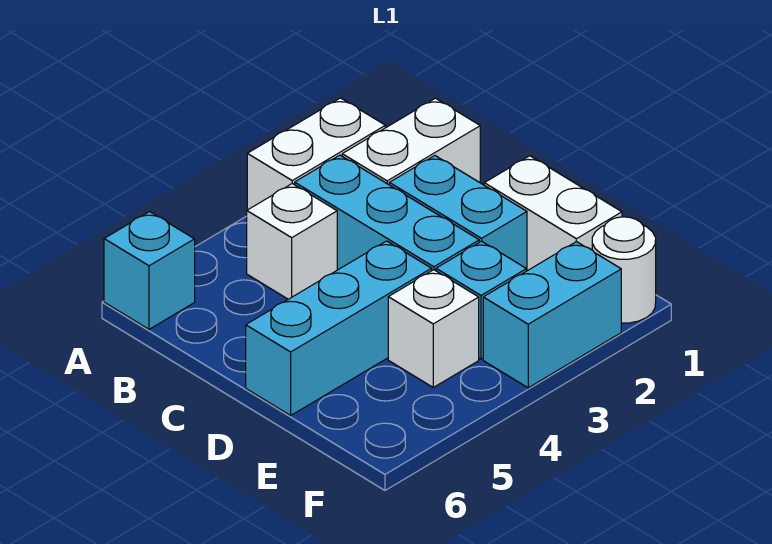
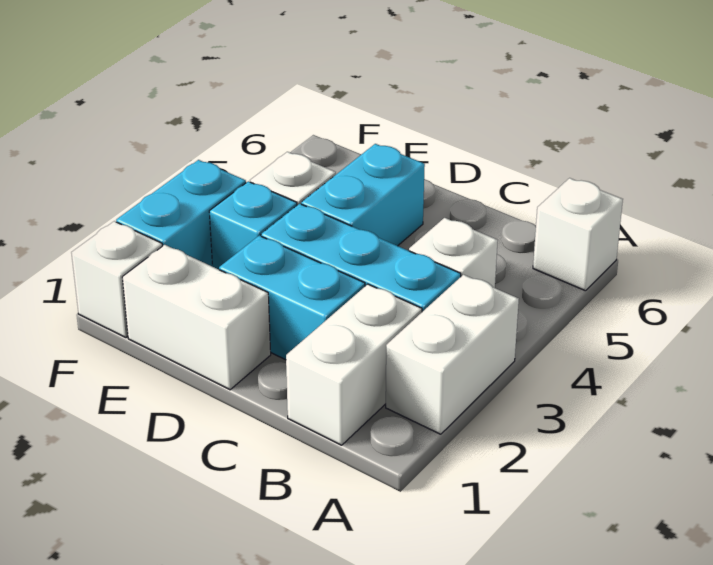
cyan 1x1 brick [104,212,195,329] -> white 1x1 brick [533,178,623,291]
cyan 1x3 brick [246,241,432,415] -> cyan 1x2 brick [301,144,425,246]
white 1x1 round brick [592,217,656,323] -> white 1x1 brick [71,221,162,338]

